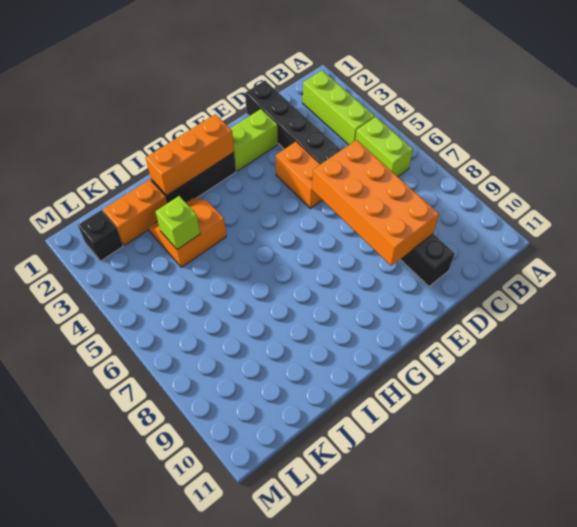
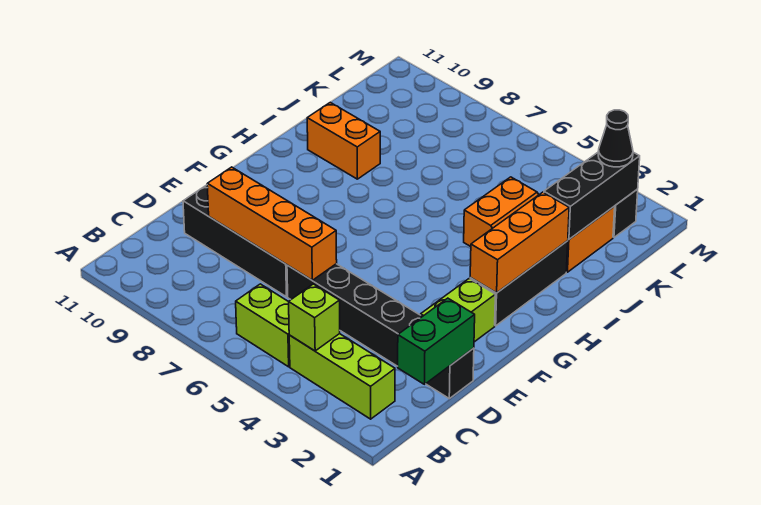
none -> green 1x2 brick [398,298,475,384]
orange 2x4 brick [312,140,439,266] -> orange 1x4 brick [207,167,337,280]
orange 1x2 brick [276,142,322,208] -> orange 1x2 brick moved to [307,103,380,179]
none -> black 1x3 brick [544,152,640,239]
lime 1x1 brick [155,196,200,250] -> lime 1x1 brick moved to [289,284,340,351]
none -> black 1x1 cone [598,110,633,167]

